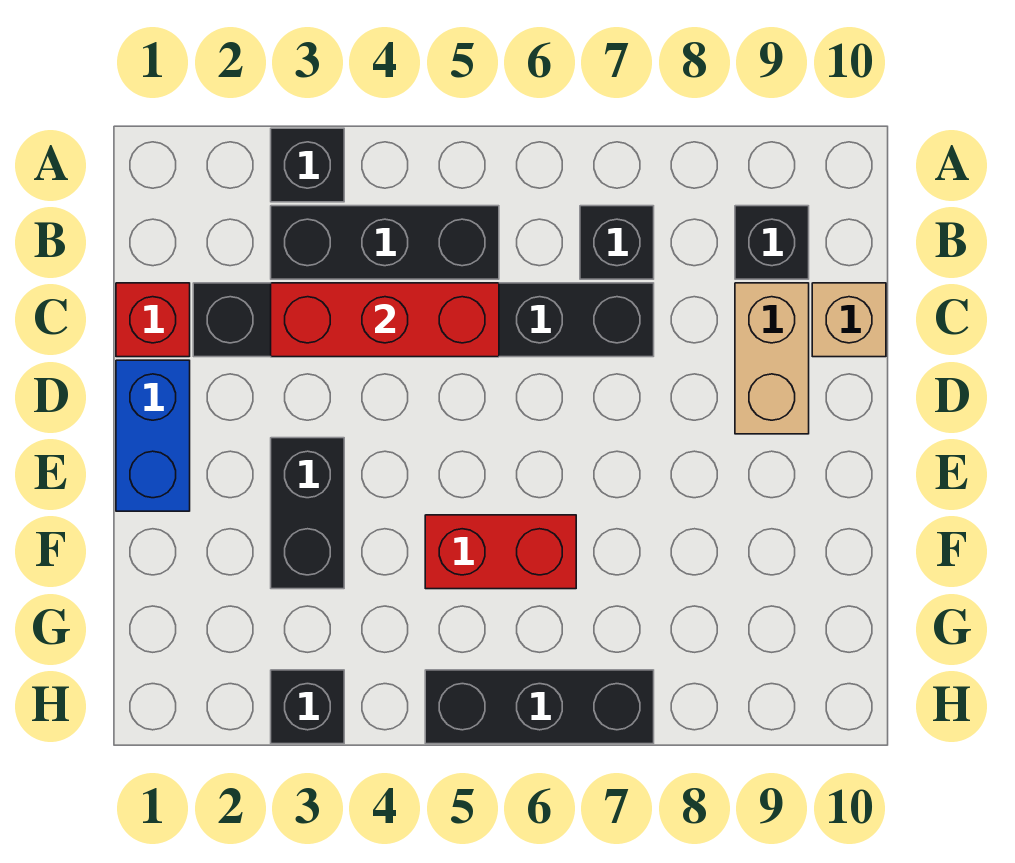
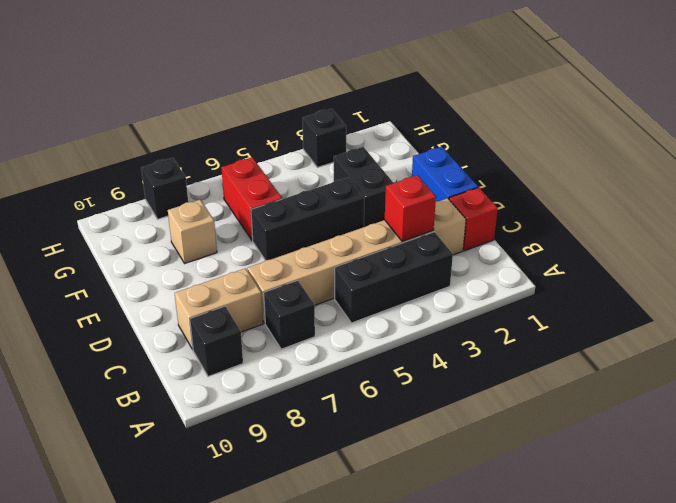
black 1x1 brick [271,128,344,202] -> black 1x1 brick moved to [141,158,188,219]
black 1x6 brick [193,283,654,357] -> tan 1x6 brick [247,198,466,323]
red 1x3 brick [271,283,499,357] -> red 1x1 brick [385,175,436,241]
tan 1x2 brick [735,283,809,434] -> tan 1x2 brick turned to [175,268,263,349]
tan 1x1 brick [812,283,886,357] -> tan 1x1 brick moved to [168,200,217,263]
red 1x2 brick [425,515,576,589] -> red 1x2 brick turned to [221,157,282,241]
black 1x3 brick [425,670,654,744] -> black 1x3 brick moved to [251,178,365,261]

